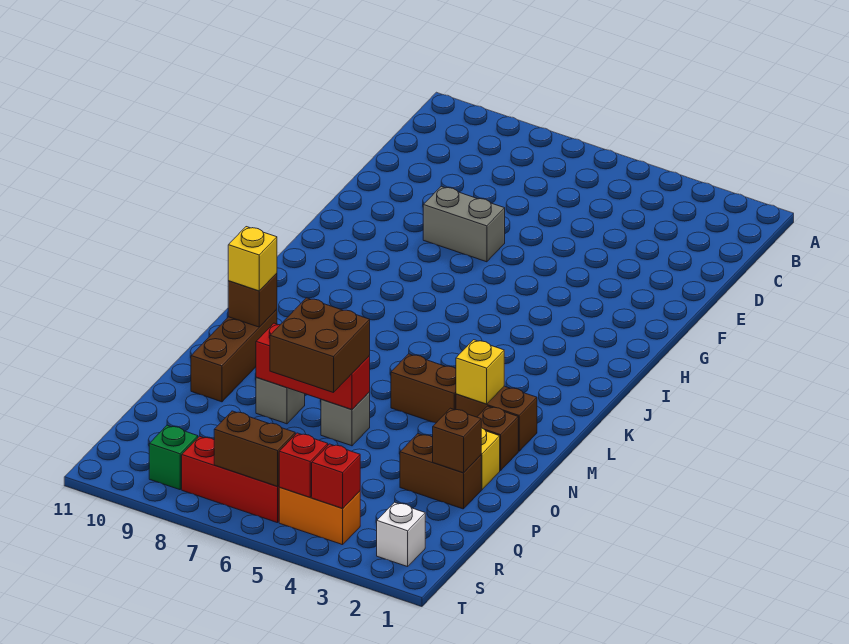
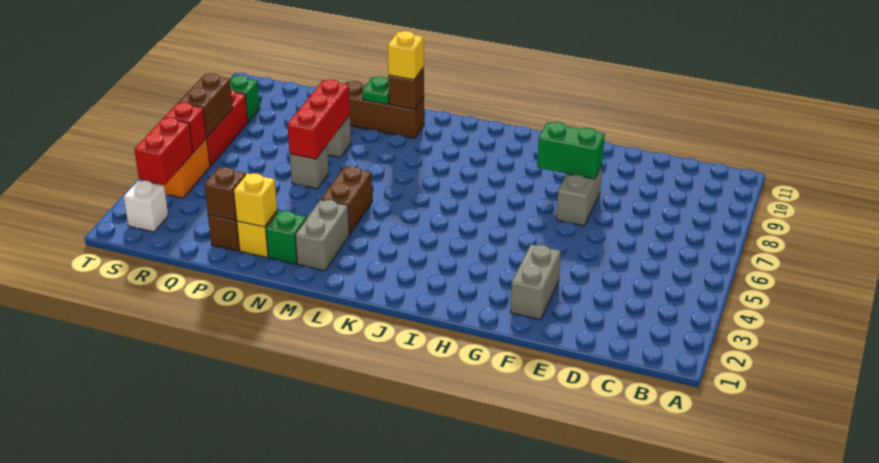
none -> grey 1x2 brick [510,245,561,320]
none -> green 1x2 brick [537,122,605,179]
brown 1x2 brick [456,386,537,451] -> grey 1x2 brick [295,200,349,271]
yellow 1x1 brick [456,340,504,404] -> yellow 1x1 brick moved to [233,173,277,227]
brown 1x1 brick [477,406,518,470] -> green 1x1 brick [266,211,306,264]
none -> green 1x1 plate [362,76,389,104]
brown 2x2 brick [270,298,370,393] -> none
red 1x1 brick [312,444,360,509] -> red 1x2 brick [134,118,193,185]

